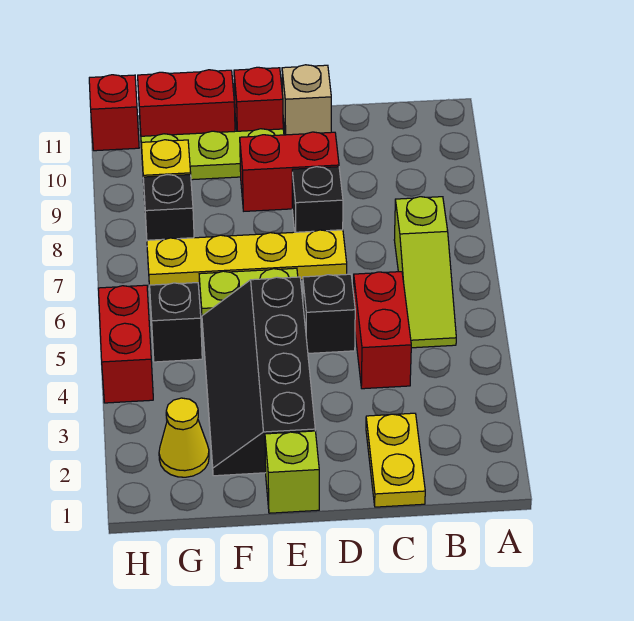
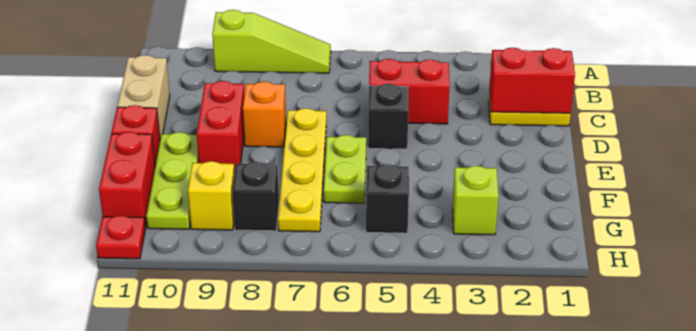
lime 1x3 slope [394,197,456,348] -> lime 1x3 slope moved to [212,10,331,73]
black 1x1 brick [292,167,343,232] -> orange 1x1 brick [243,82,286,147]
tan 1x1 brick [282,65,331,135] -> tan 1x2 brick [117,55,170,138]
lime 1x1 brick [265,431,319,513] -> lime 1x1 brick moved to [453,166,499,235]
black 2x4 slope [202,277,315,476] -> none
yellow 1x1 cone [159,398,209,477] -> none
red 1x2 brick [98,285,153,403] -> red 1x2 brick moved to [489,48,575,113]
red 1x1 brick [89,75,139,151] -> red 1x1 plate [96,215,145,259]

